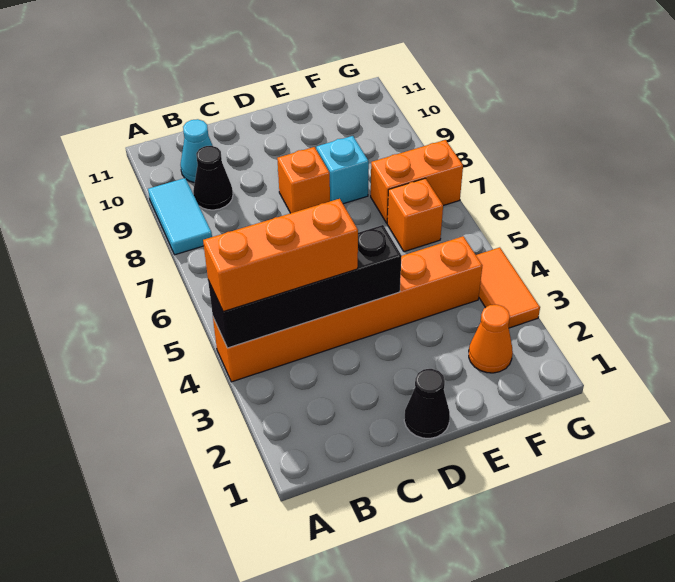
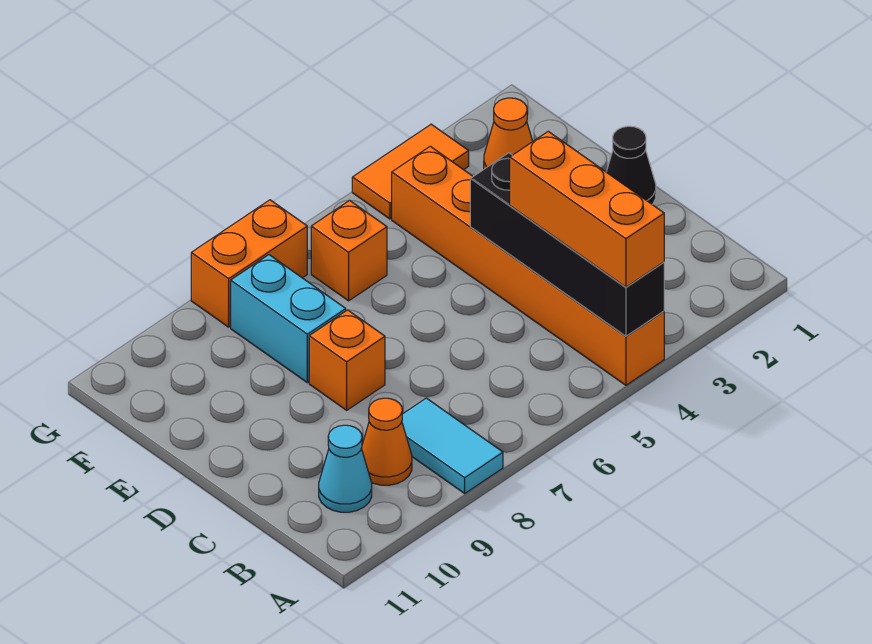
cyan 1x2 tile [148,178,212,255] -> cyan 1x2 tile turned to [402,398,503,493]
black 1x1 cone [193,146,233,210] -> orange 1x1 cone [362,398,412,485]
cyan 1x1 brick [316,136,369,204] -> cyan 1x2 brick [231,255,346,383]
orange 1x2 brick [371,140,463,223] -> orange 1x2 brick turned to [191,200,307,327]

